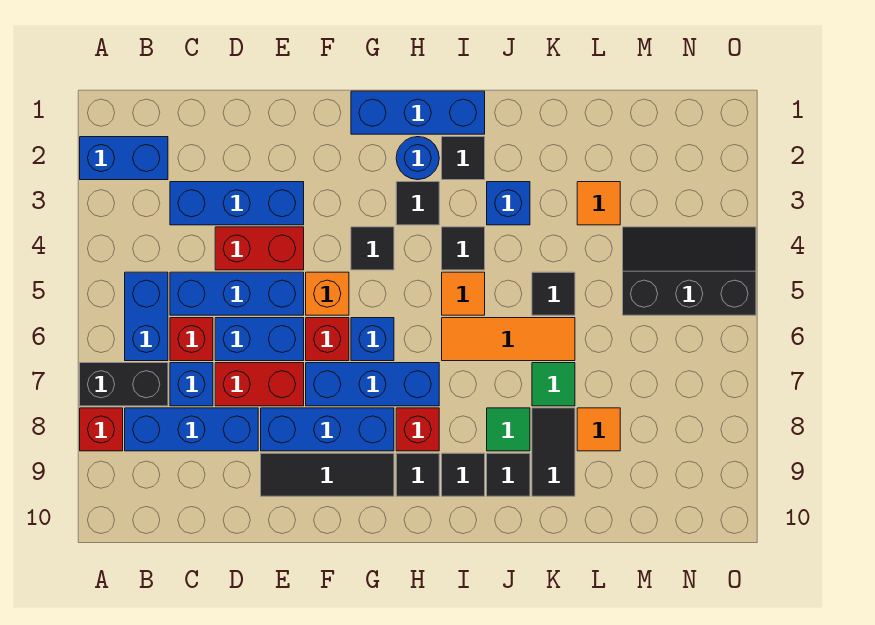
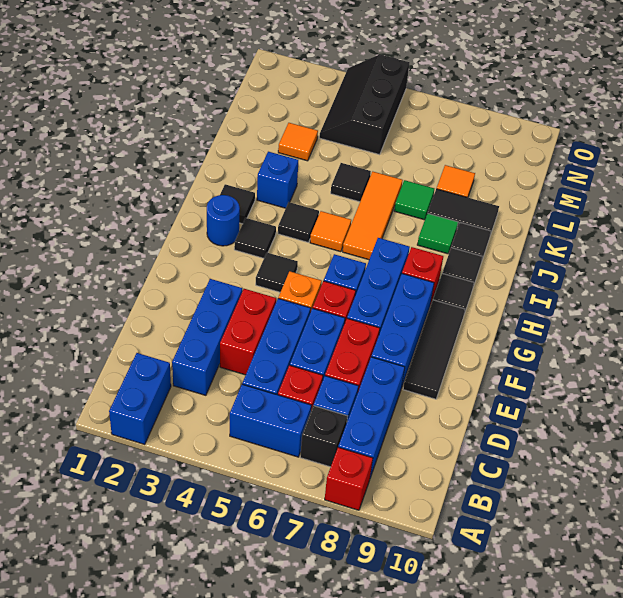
black 1x2 brick [80,363,168,406] -> black 1x1 brick [300,406,347,467]
blue 1x3 brick [351,91,485,134] -> none

